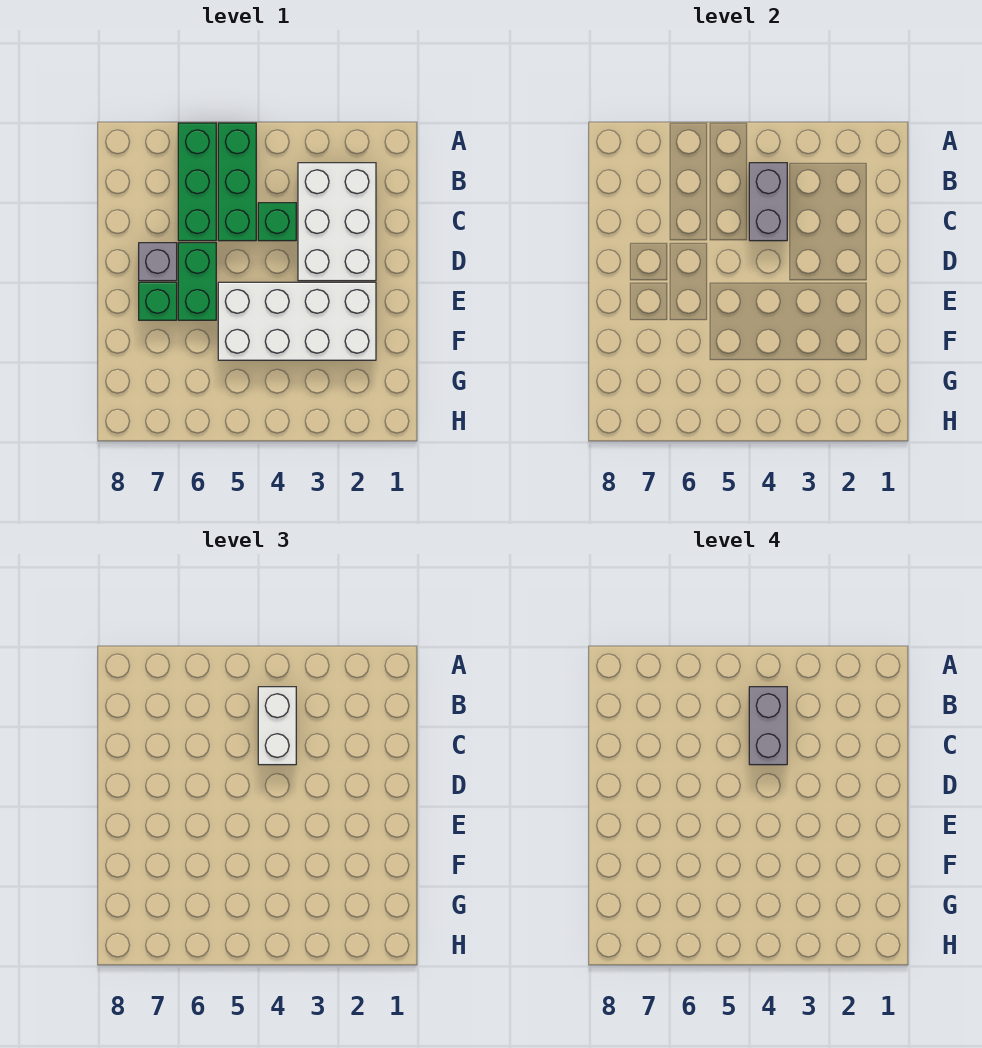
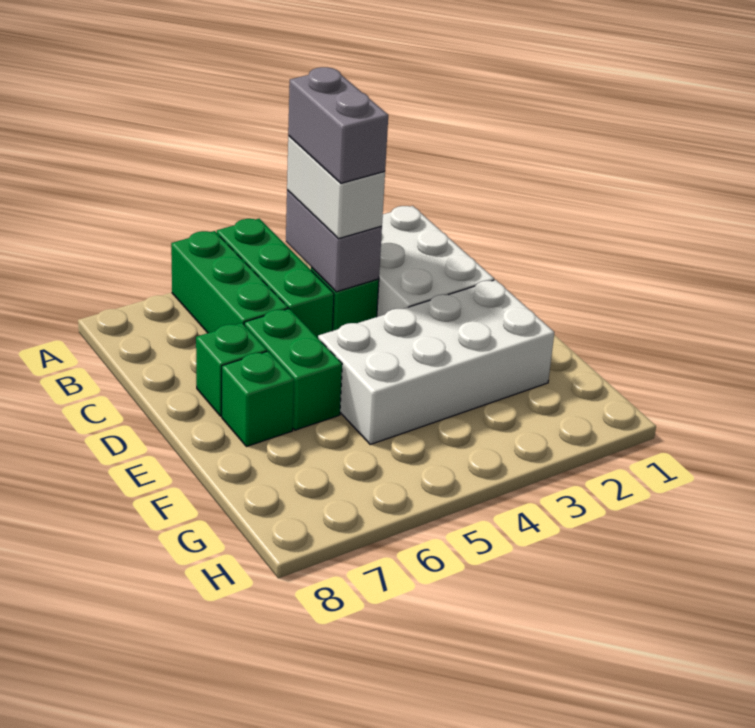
grey 1x1 brick [139,243,177,281] -> green 1x1 brick [196,323,267,416]

